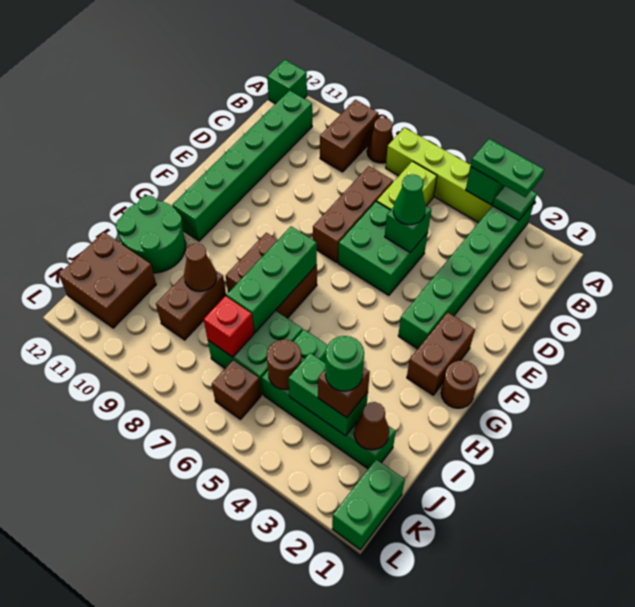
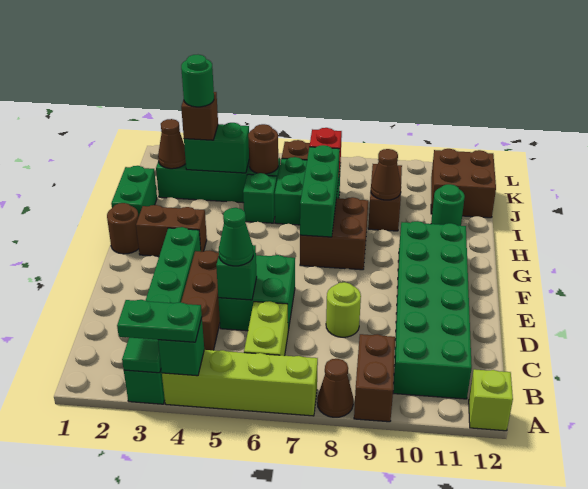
green 1x1 brick [267,60,307,104] -> lime 1x1 brick [469,369,513,431]
green 1x6 brick [172,90,312,241] -> green 2x6 brick [393,221,472,399]
brown 1x3 brick [313,166,393,263] -> brown 1x3 brick moved to [181,250,220,350]
none -> lime 1x1 round brick [326,282,361,337]
brown 1x2 brick [407,312,475,395] -> brown 1x2 brick turned to [136,205,207,256]
green 2x2 round brick [116,196,186,273] -> green 1x1 round brick [431,184,465,226]
green 1x2 brick [332,459,405,550] -> green 1x2 brick moved to [111,166,157,216]

